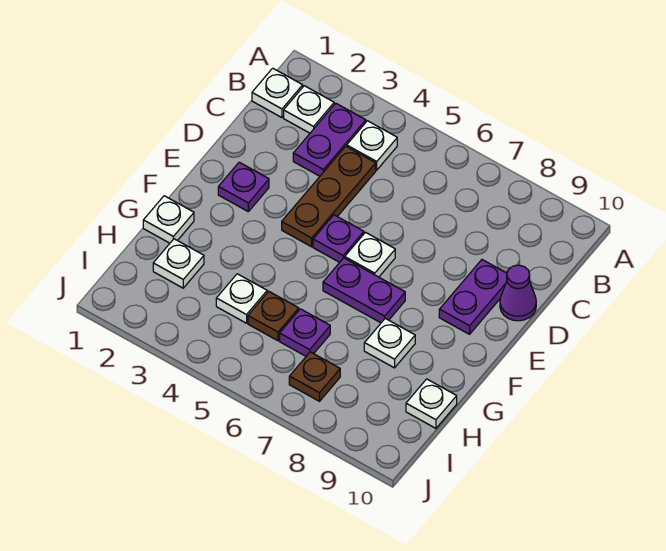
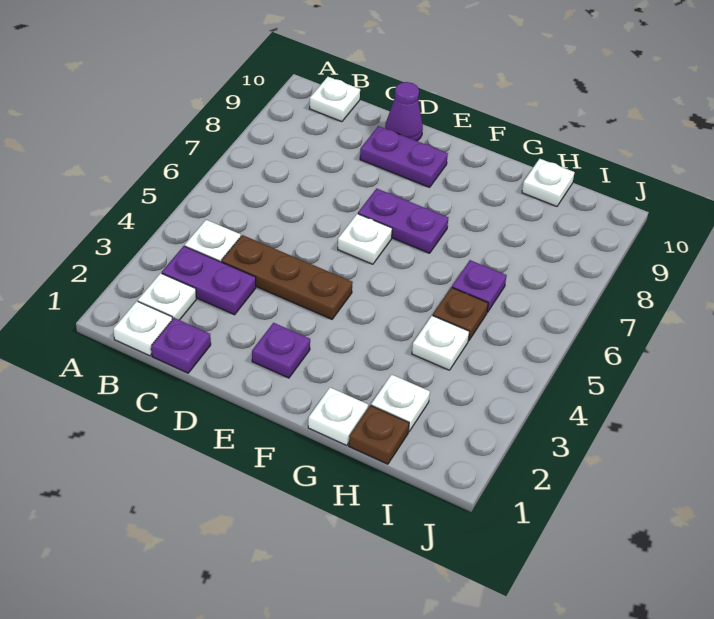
purple 1x1 plate [313,215,364,262] -> purple 1x1 plate moved to [151,318,211,373]
purple 1x2 plate [323,258,405,323] -> purple 1x2 plate turned to [358,188,448,253]
white 1x1 plate [364,319,415,368] -> white 1x1 plate moved to [310,77,360,122]
brown 1x1 plate [289,352,340,401] -> brown 1x1 plate moved to [349,405,409,464]

